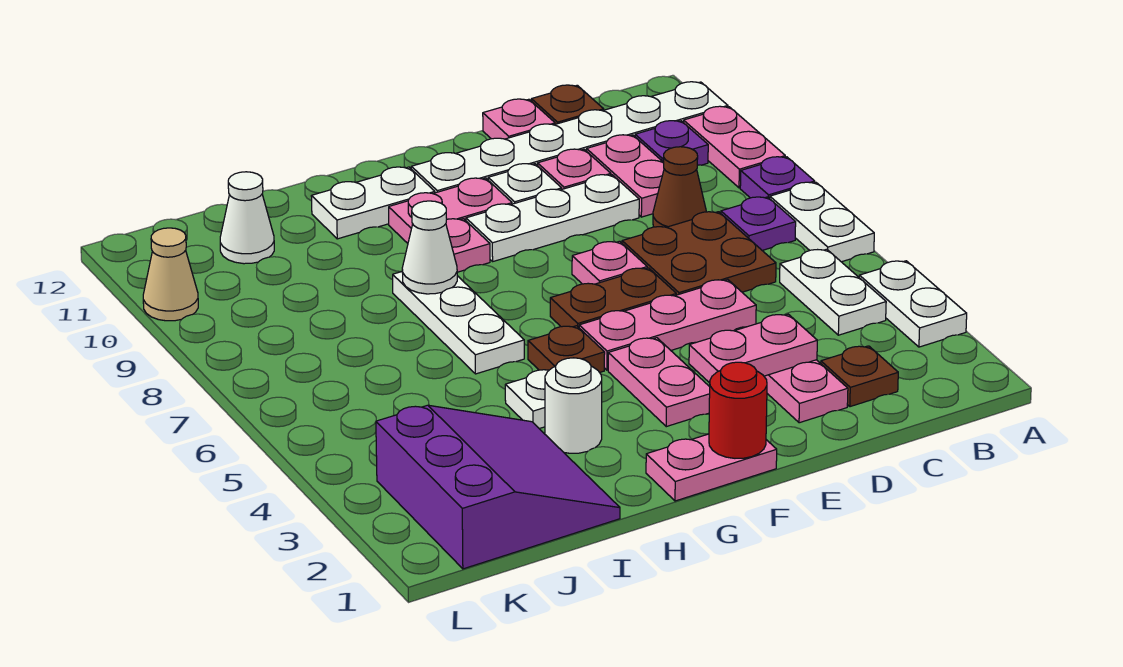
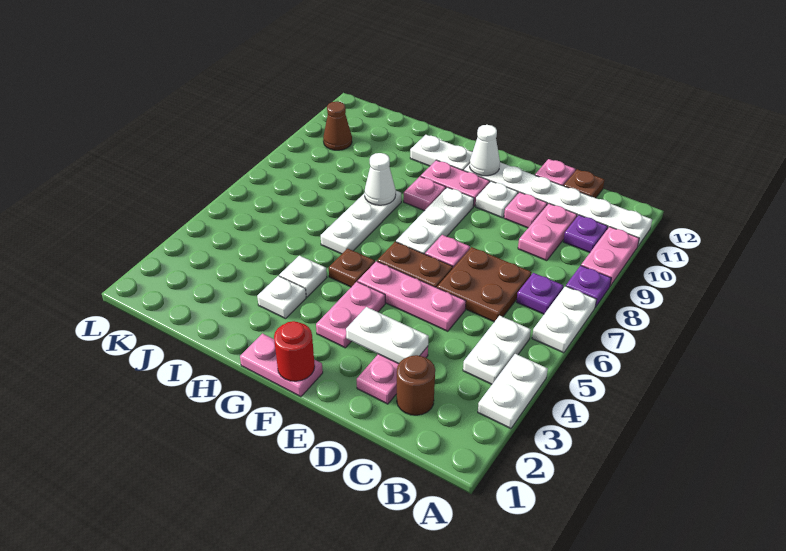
brown 1x1 plate [821,346,898,407] -> brown 1x1 round brick [397,355,435,415]
brown 1x1 cone [653,147,706,227] -> brown 1x1 cone moved to [323,102,352,150]
pink 1x2 plate [689,314,817,383] -> white 1x2 plate [346,307,429,364]
white 1x3 plate [466,175,639,261] -> white 1x3 plate turned to [396,187,474,254]
white 1x1 round brick [545,358,602,453] -> white 1x1 plate [257,276,306,319]
purple 3x3 slope [376,405,620,569] -> none
white 1x1 cone [220,172,274,264] -> white 1x1 cone moved to [470,125,500,176]
tan 1x1 cone [143,228,198,321] -> none

